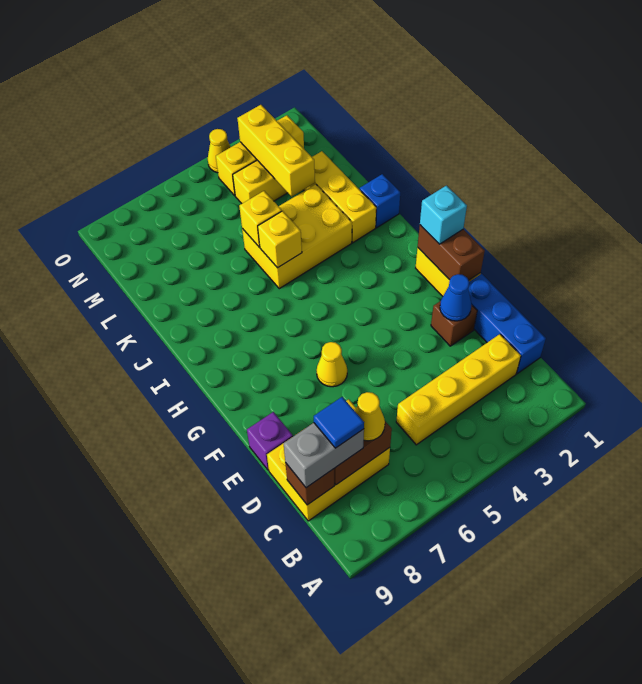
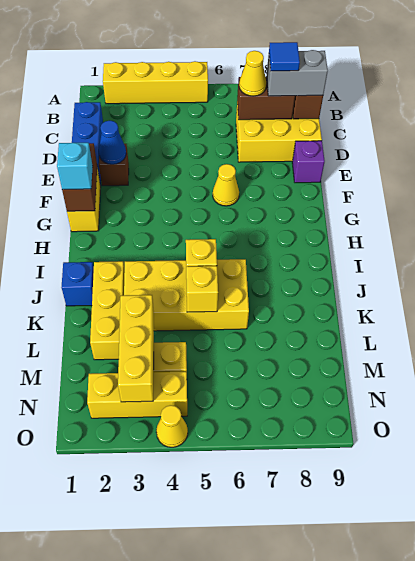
yellow 1x4 brick [396,334,521,445] -> yellow 1x4 brick moved to [103,61,208,104]
yellow 2x3 brick [242,184,352,289] -> yellow 2x4 brick [124,259,249,331]

